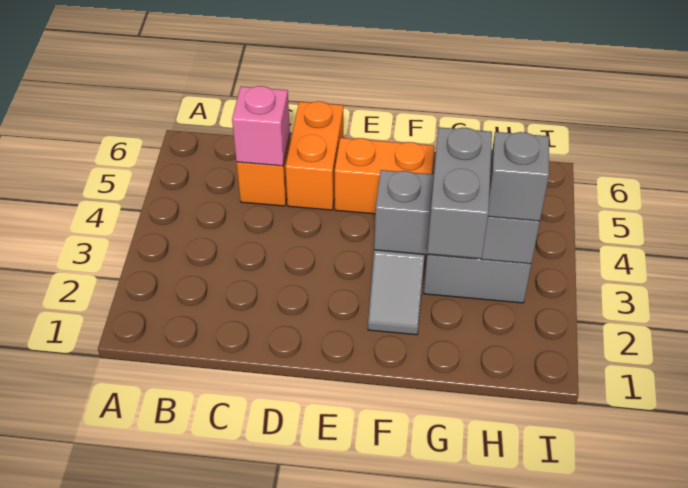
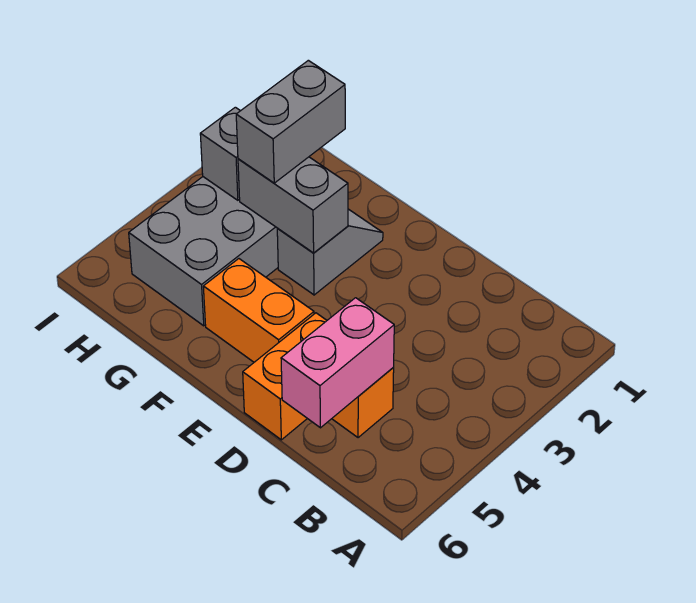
pink 1x1 brick [232,86,290,166] -> pink 1x2 brick [281,298,394,428]
grey 1x1 brick [488,132,549,221] -> none

